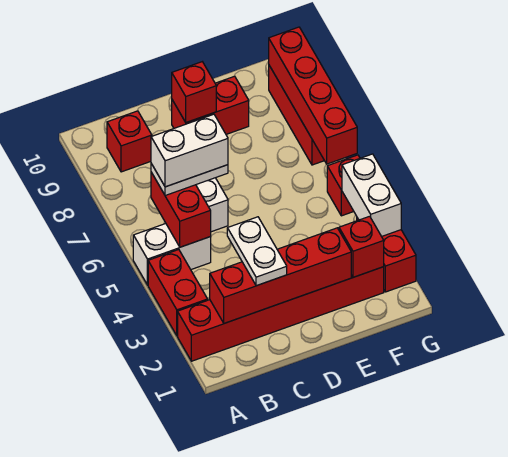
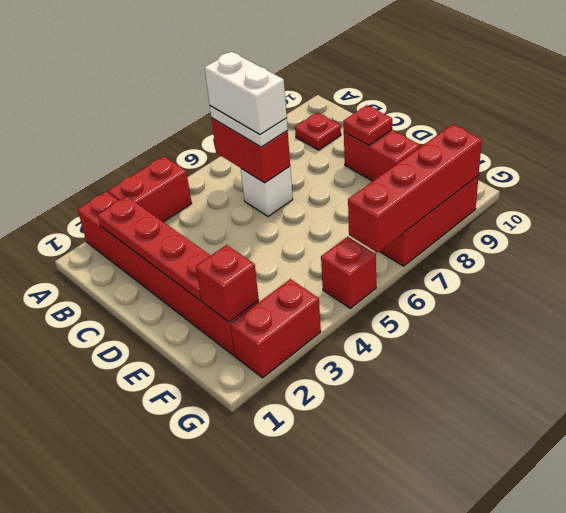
white 1x2 brick [133,224,211,285] -> none
red 1x4 brick [210,228,351,323] -> red 1x4 plate [98,196,211,301]
red 1x2 brick [151,172,211,247] -> red 1x2 brick turned to [211,118,290,183]
red 1x1 brick [107,111,152,172] -> red 1x1 plate [295,112,341,150]
white 1x2 plate [227,217,287,286] -> none
red 1x1 brick [172,62,216,123] -> red 1x1 plate [343,105,392,145]
white 1x2 brick [342,154,401,237] -> none

